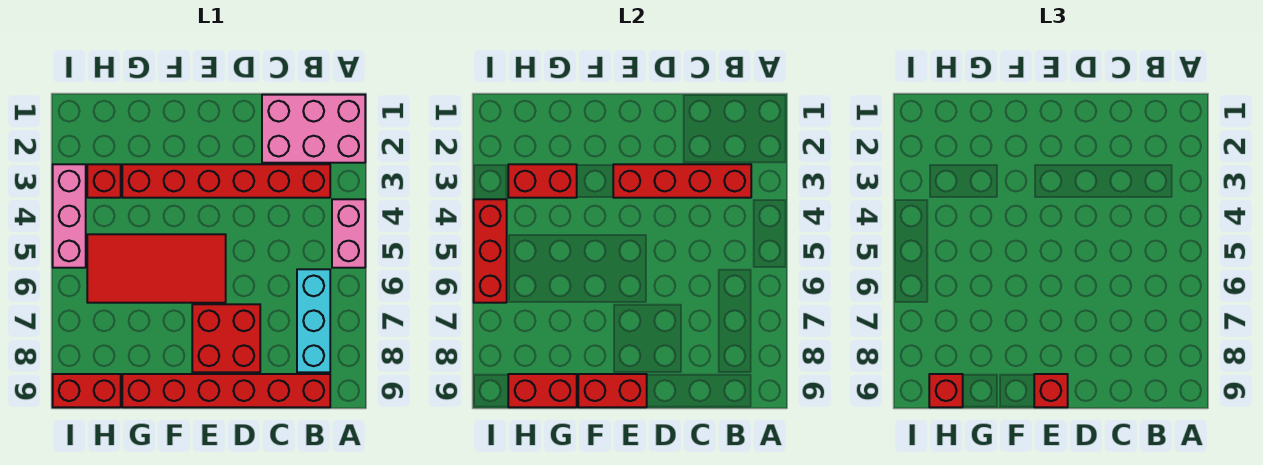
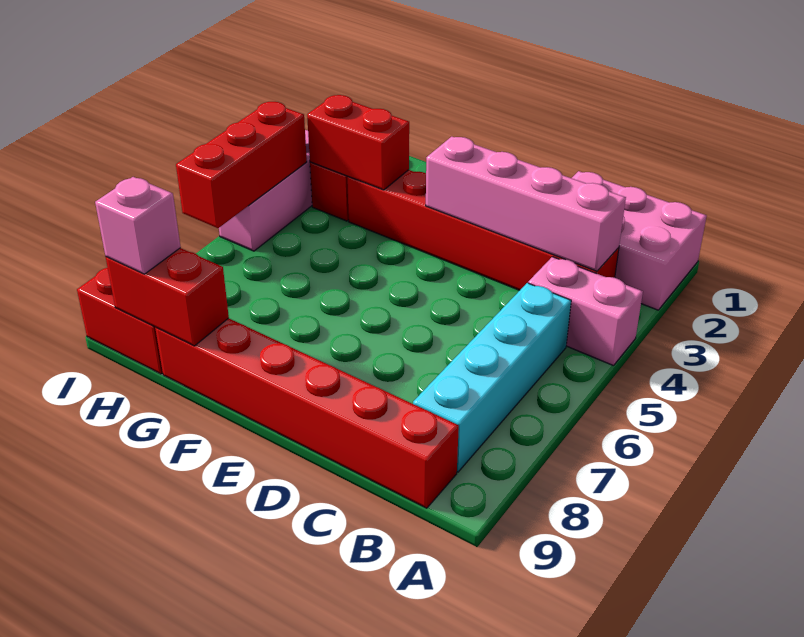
pink 1x2 brick [332,199,365,268] -> pink 1x2 brick turned to [528,257,643,366]
red 1x4 brick [613,164,751,198] -> pink 1x4 brick [426,137,626,271]
cyan 1x3 brick [297,269,330,372] -> cyan 1x4 brick [413,283,571,472]
red 2x2 brick [192,304,260,372] -> none
red 2x4 tile [87,234,226,303] -> none
red 1x2 brick [578,374,647,407] -> none
red 1x1 brick [1034,374,1068,407] -> none
red 1x1 brick [929,374,963,407] -> pink 1x1 brick [95,177,181,274]

